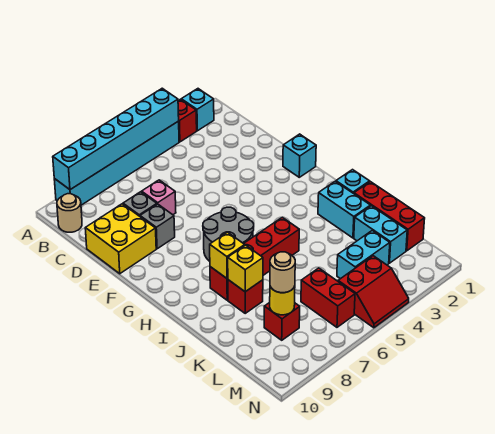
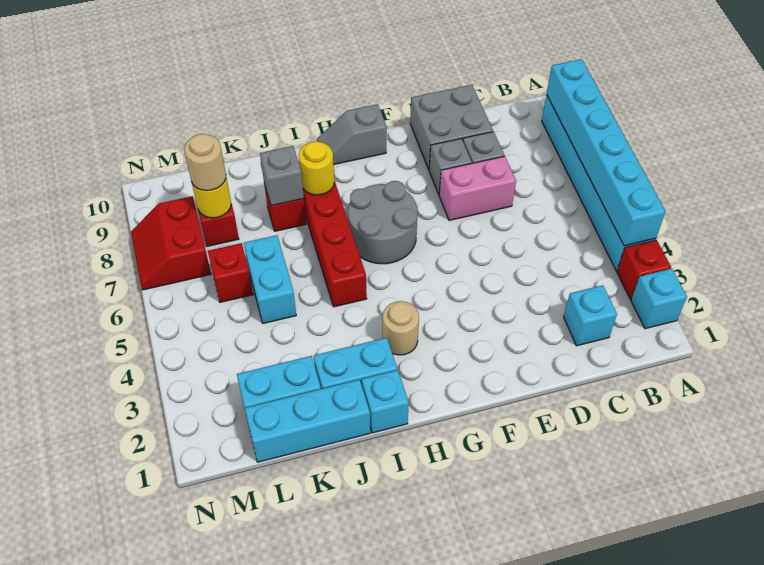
tan 1x1 round brick [57,194,82,232] -> tan 1x1 round brick moved to [383,301,419,355]
pink 1x1 brick [142,180,176,215] -> pink 1x2 brick [439,156,516,220]
yellow 2x2 brick [85,204,156,274] -> grey 2x2 brick [410,85,493,169]
cyan 1x1 brick [283,134,316,177] -> cyan 1x1 brick moved to [564,285,617,346]
none -> grey 1x2 slope [317,104,387,165]
yellow 1x1 brick [210,232,245,278] -> yellow 1x1 round brick [299,141,334,195]
red 1x3 brick [354,182,425,251] -> cyan 1x3 brick [245,380,370,462]
yellow 1x1 brick [228,245,263,292] -> grey 1x1 brick [260,146,304,206]
cyan 1x2 brick [337,231,390,279] -> cyan 1x2 brick moved to [244,235,296,323]
red 1x2 brick [301,268,355,327] -> red 1x1 brick [208,243,253,302]
red 2x2 slope [338,256,409,328] -> red 2x2 slope moved to [131,196,211,290]

